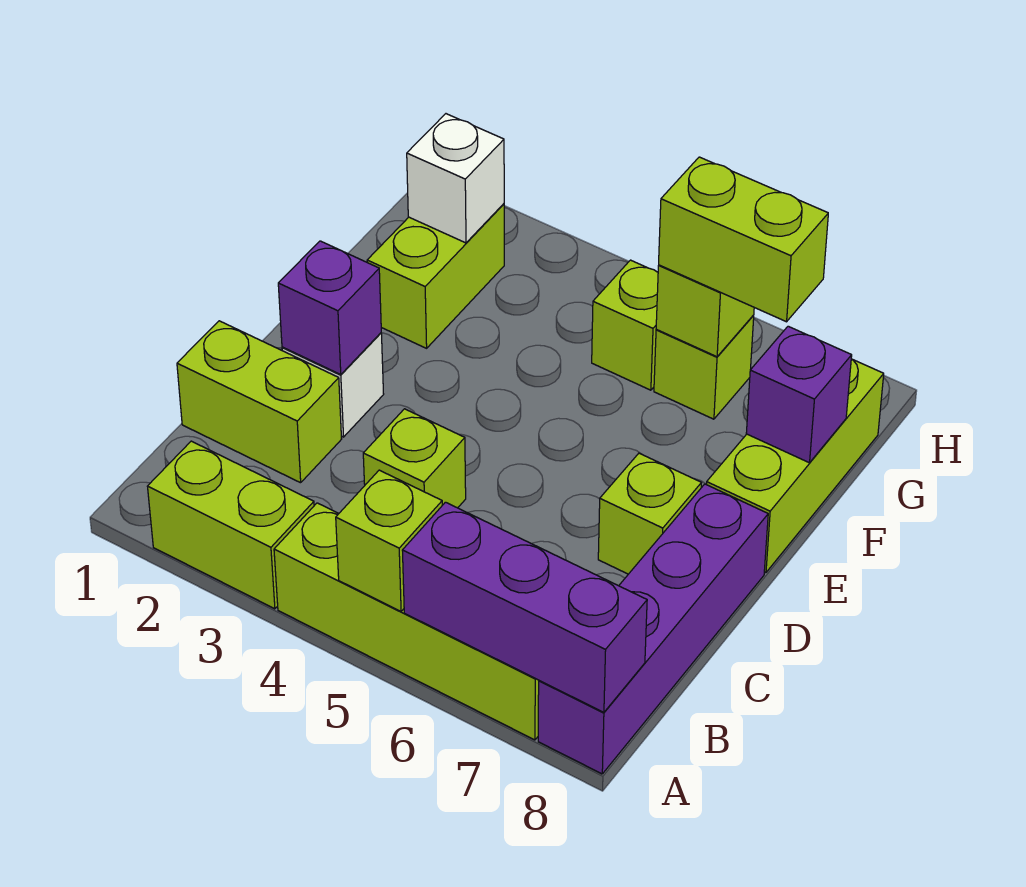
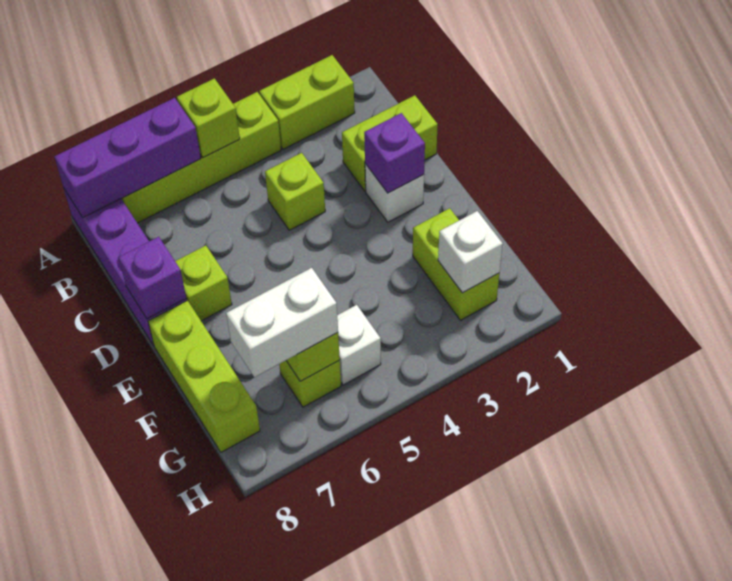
purple 1x1 brick [746,326,852,463] -> purple 1x1 brick moved to [119,237,186,319]
lime 1x1 brick [592,260,658,390] -> white 1x1 brick [337,305,381,385]
lime 1x2 brick [659,157,828,322] -> white 1x2 brick [226,268,338,377]

